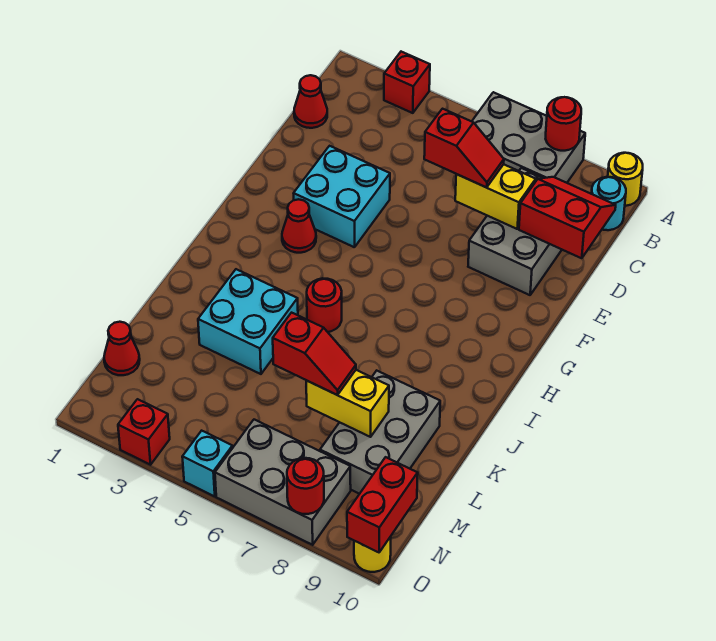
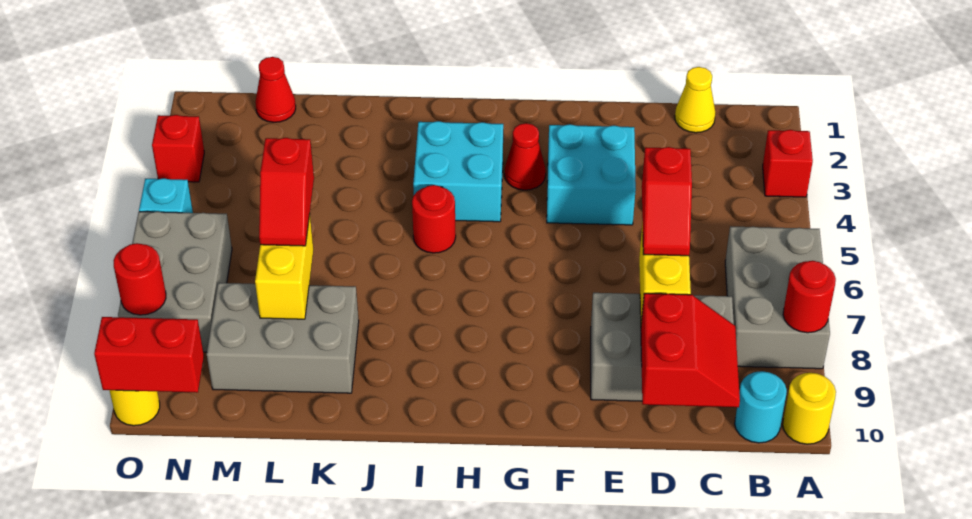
red 1x1 cone [294,75,327,128] -> yellow 1x1 cone [675,67,715,133]
cyan 2x2 brick [198,269,298,374] -> cyan 2x2 brick moved to [413,121,503,222]

